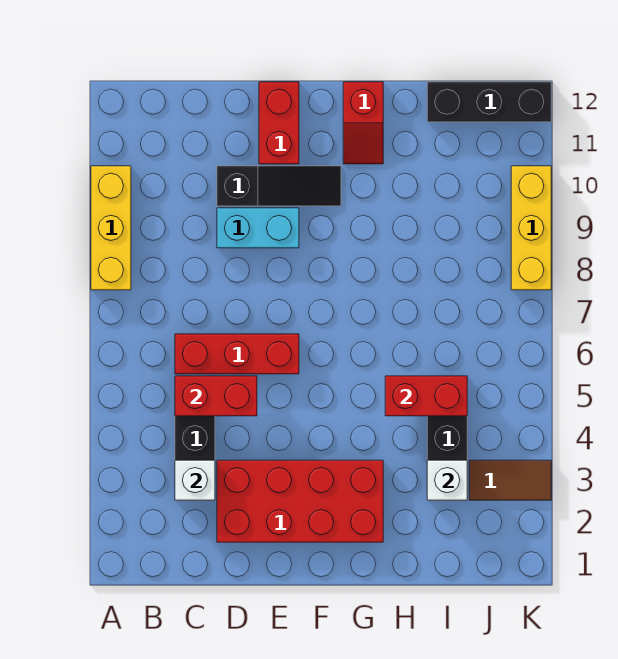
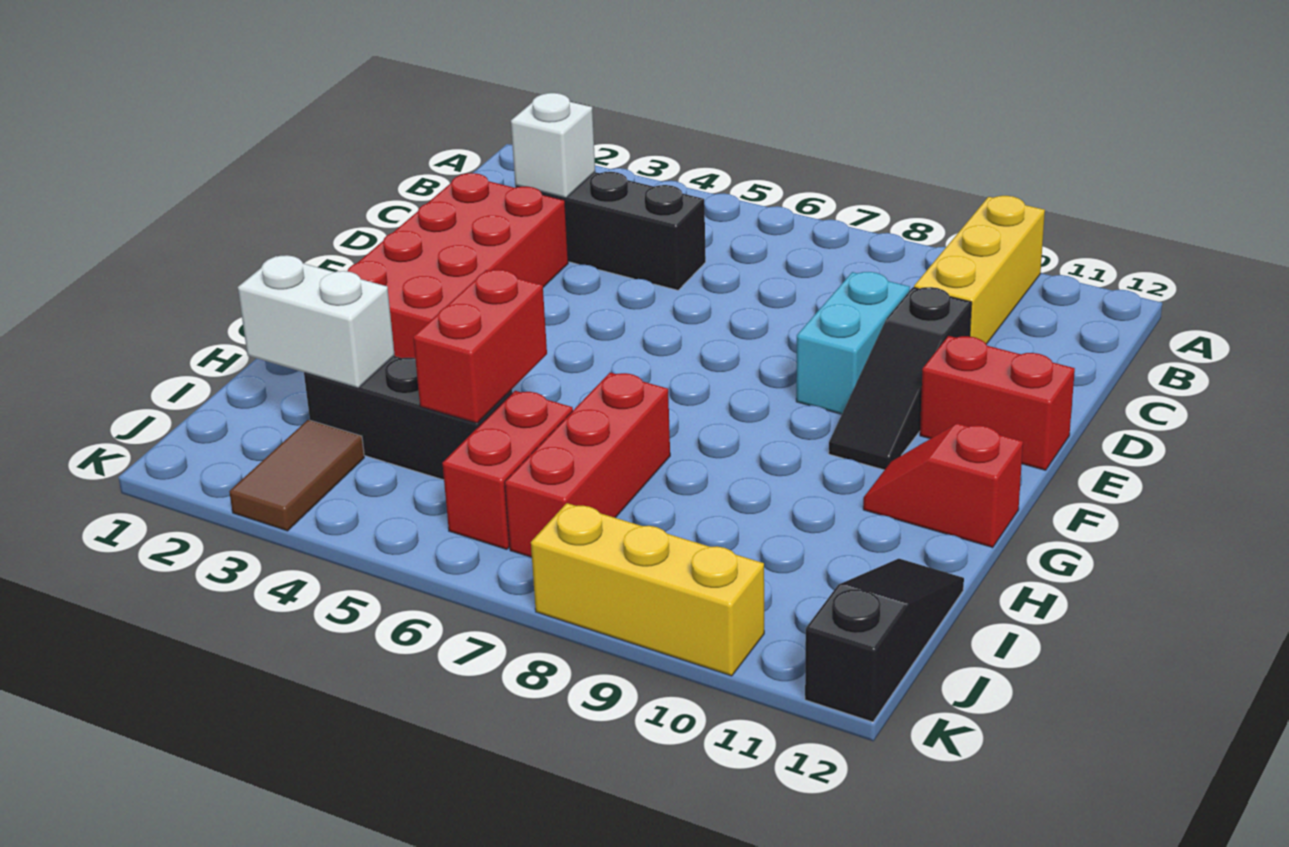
yellow 1x3 brick [91,166,131,290] -> yellow 1x3 brick turned to [914,196,1045,344]
red 1x2 brick [175,376,257,416] -> red 1x2 brick moved to [442,391,573,549]
red 1x3 brick [175,334,299,374] -> red 1x3 brick moved to [505,373,670,557]
white 1x1 brick [427,460,467,500] -> white 1x2 brick [238,255,395,388]
black 1x3 brick [427,82,551,122] -> black 1x3 slope [805,559,964,722]

